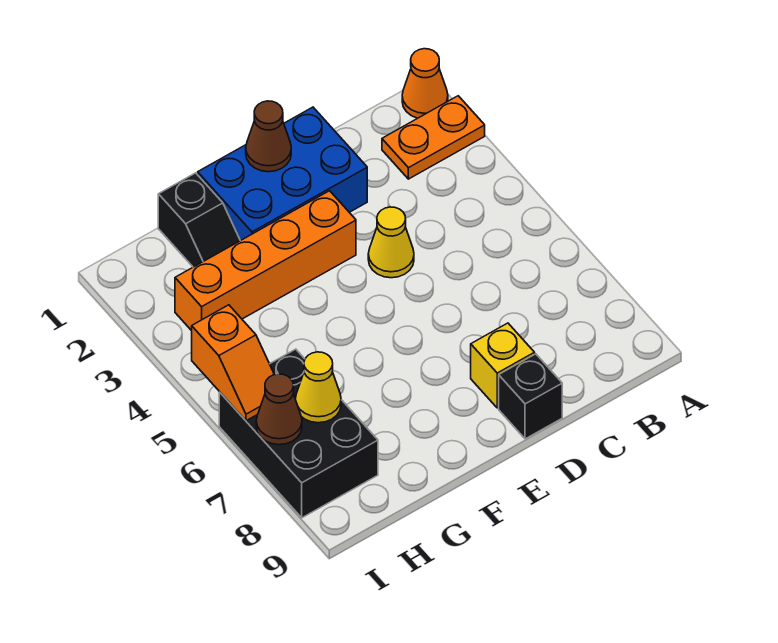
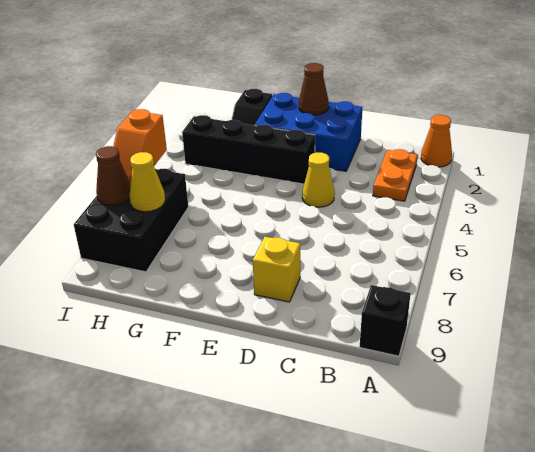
orange 1x2 plate [382,96,485,179] -> orange 1x2 plate turned to [373,149,417,201]
black 1x1 brick [499,354,562,439] -> black 1x1 brick moved to [360,285,411,356]
orange 1x4 brick [175,191,356,331] -> black 1x4 brick [182,115,315,184]

